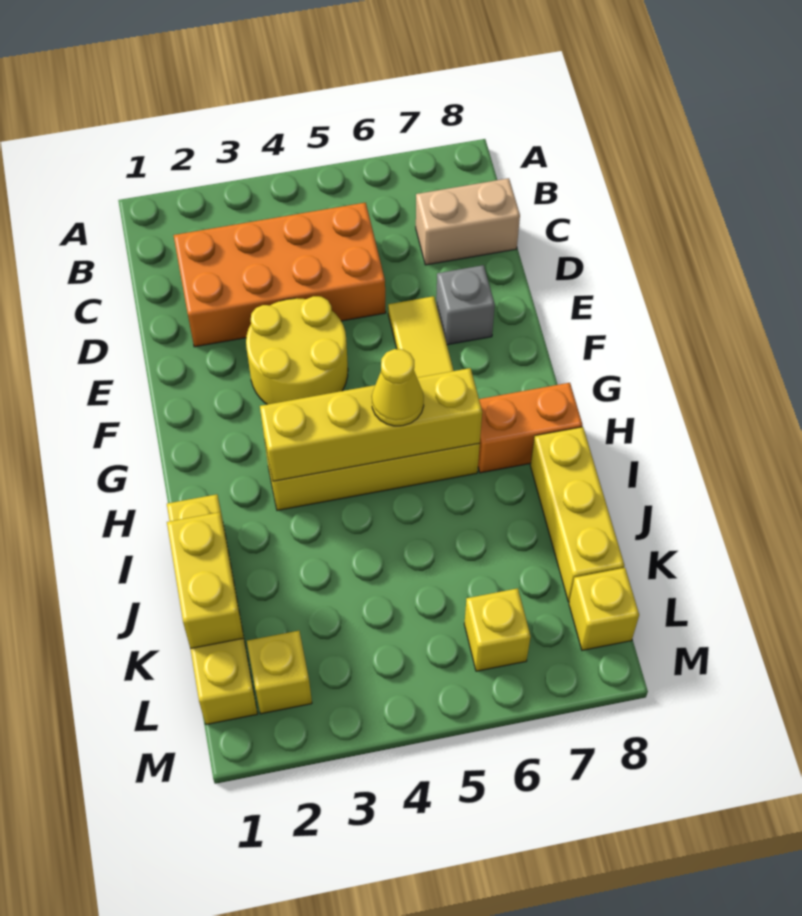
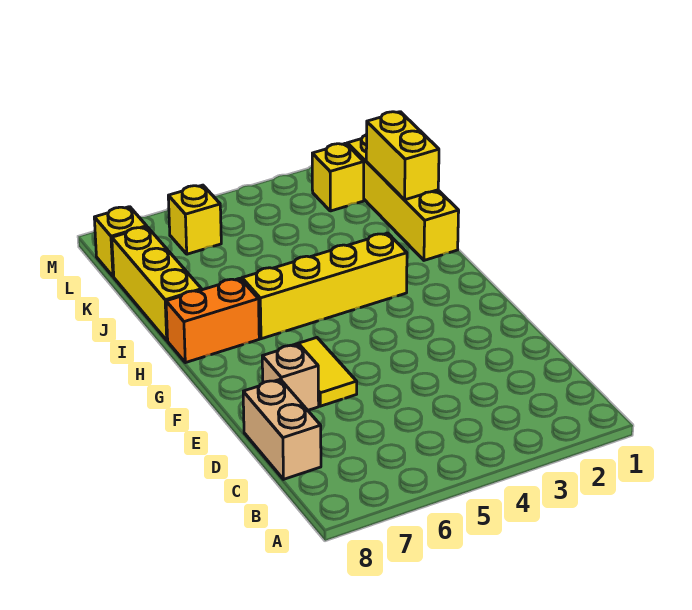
orange 2x4 brick [174,203,386,347] -> none
tan 1x2 brick [416,178,520,265] -> tan 1x2 brick turned to [243,379,321,479]
yellow 2x2 round brick [246,296,348,404] -> none
grey 1x1 brick [436,265,495,345] -> tan 1x1 brick [262,344,319,410]
yellow 1x4 brick [260,368,482,481] -> none
yellow 1x1 cone [372,349,424,426] -> none

